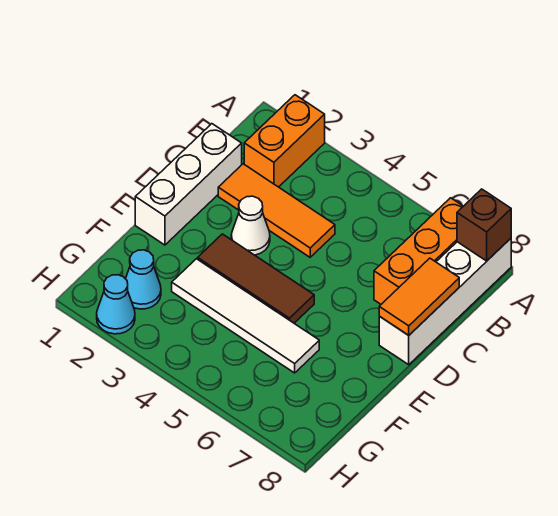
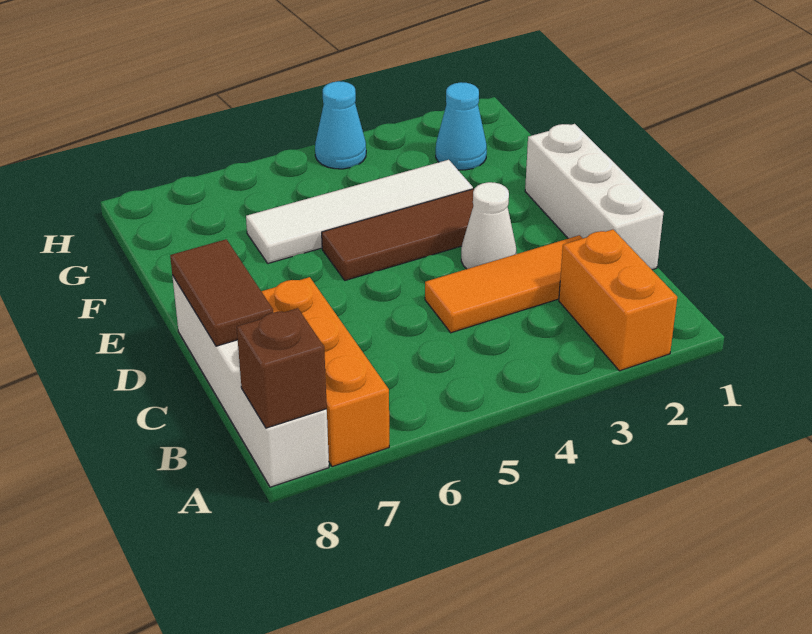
orange 1x2 tile [379,258,459,335] -> brown 1x2 tile [170,239,273,346]
cyan 1x1 cone [97,275,135,334] -> cyan 1x1 cone moved to [315,81,366,169]

